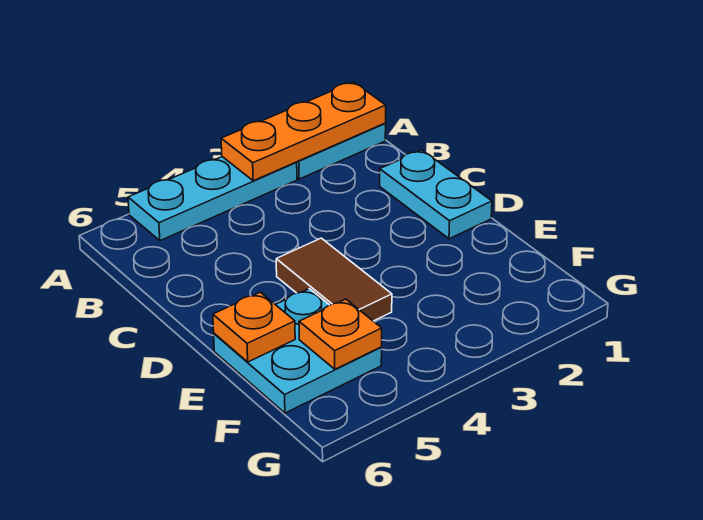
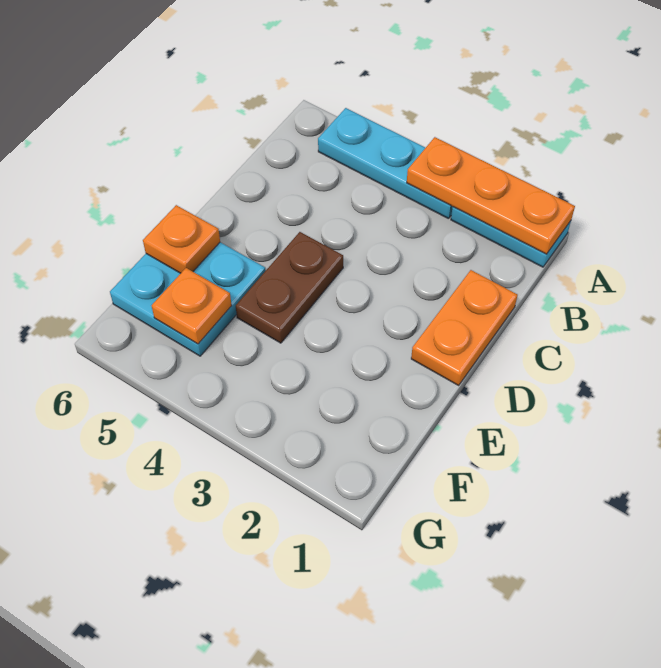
cyan 1x2 plate [380,150,492,239] -> orange 1x2 plate [411,270,518,385]
brown 1x2 tile [276,238,392,321] -> brown 1x2 plate [236,232,343,343]

